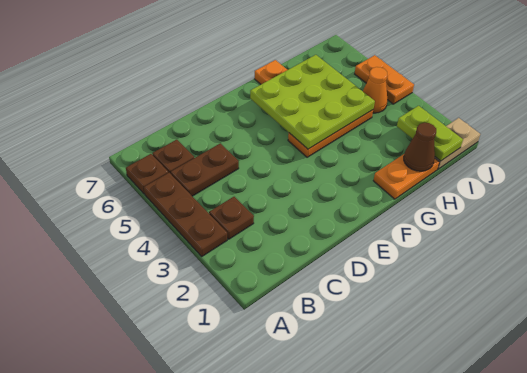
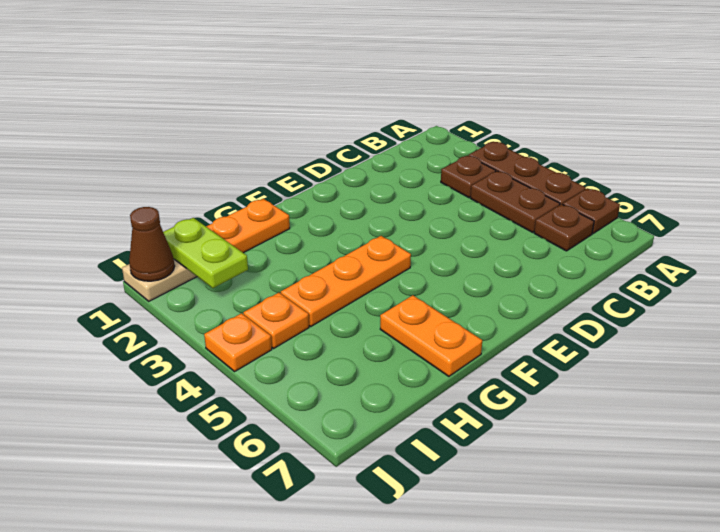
brown 1x2 plate [171,143,239,196] -> brown 1x2 plate turned to [471,171,560,232]
lime 3x3 plate [250,55,375,149] -> none
brown 1x1 cone [404,123,436,171] -> brown 1x1 cone moved to [129,207,175,281]
orange 1x1 cone [363,67,387,113] -> orange 1x1 plate [243,293,309,348]
orange 1x2 plate [355,55,414,104] -> orange 1x1 plate [204,313,272,371]

